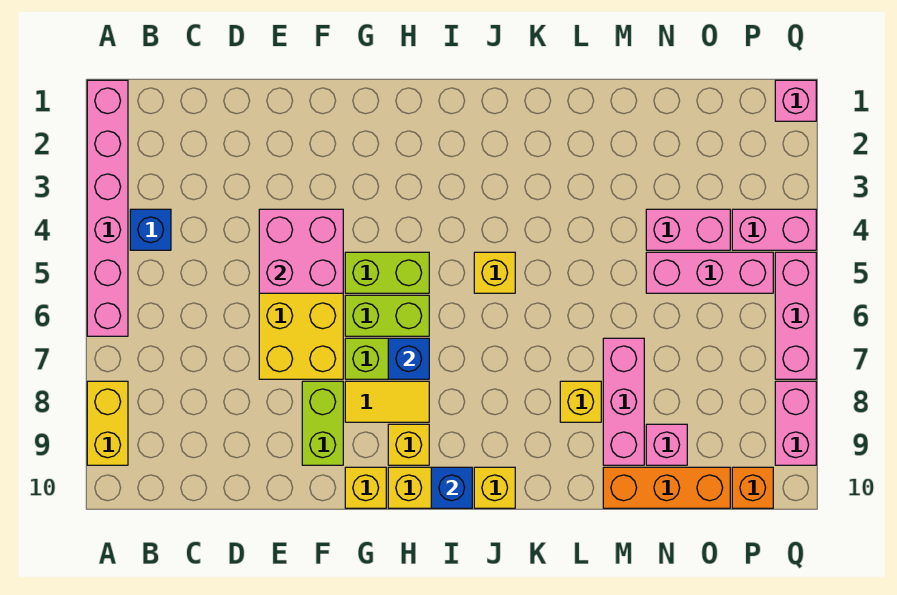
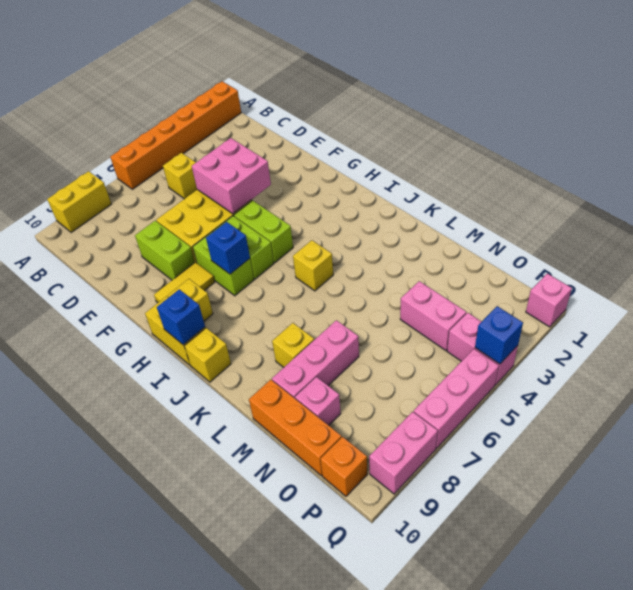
pink 1x6 brick [87,80,128,336] -> orange 1x6 brick [110,81,241,189]
blue 1x1 brick [130,209,171,250] -> blue 1x1 brick moved to [475,306,523,364]
lime 1x2 brick [302,381,343,465] -> lime 1x2 brick turned to [135,221,195,280]
yellow 1x2 tile [345,381,429,422] -> yellow 1x2 tile turned to [154,262,215,303]
yellow 1x1 brick [345,467,386,508] -> yellow 1x1 brick moved to [163,153,197,199]
pink 1x3 brick [646,252,773,293] -> none

